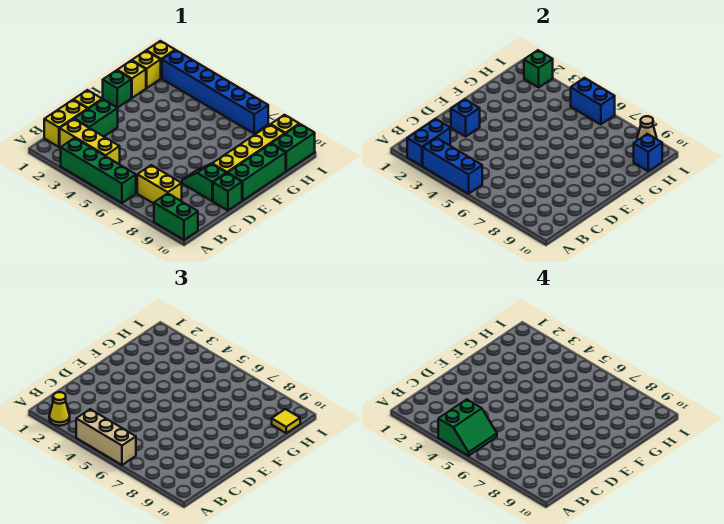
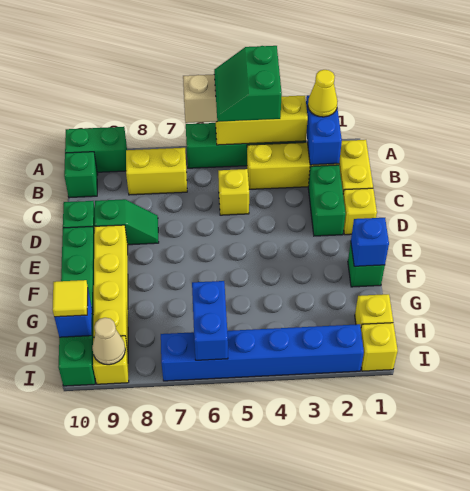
blue 1x3 brick [423,138,482,194] -> yellow 1x3 brick [215,96,308,145]
blue 1x1 brick [451,99,480,137] -> blue 1x1 brick moved to [351,218,389,266]
yellow 1x1 brick [117,61,146,98] -> yellow 1x1 brick moved to [218,169,249,215]
green 1x1 brick [524,50,553,87] -> green 1x1 brick moved to [64,152,98,198]
blue 1x2 brick [571,78,615,125] -> blue 1x2 brick turned to [192,281,228,360]

